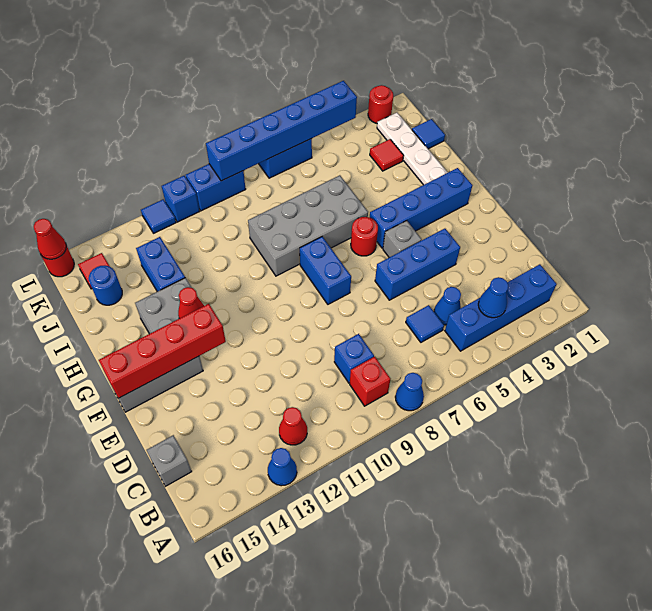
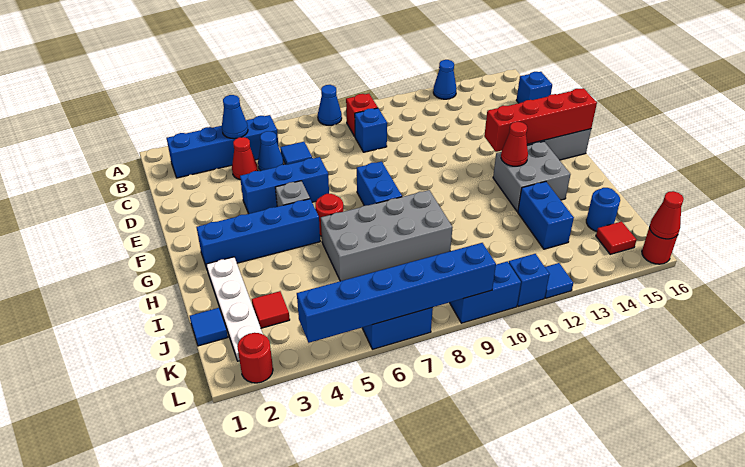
red 1x1 cone [279,407,307,445] -> red 1x1 cone moved to [232,137,258,179]
grey 1x1 brick [147,435,192,486] -> blue 1x1 brick [516,72,552,103]

